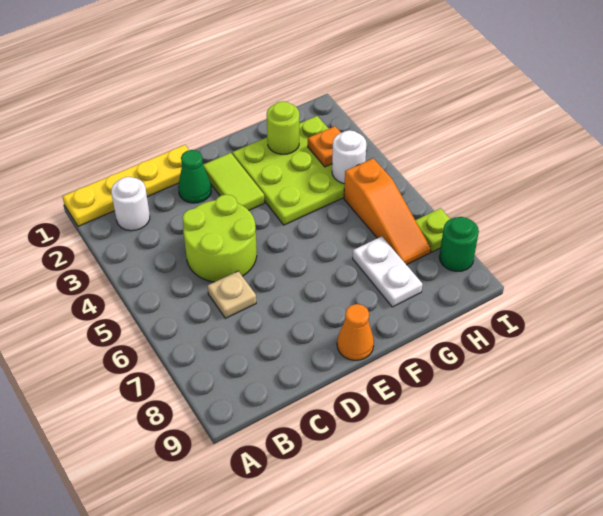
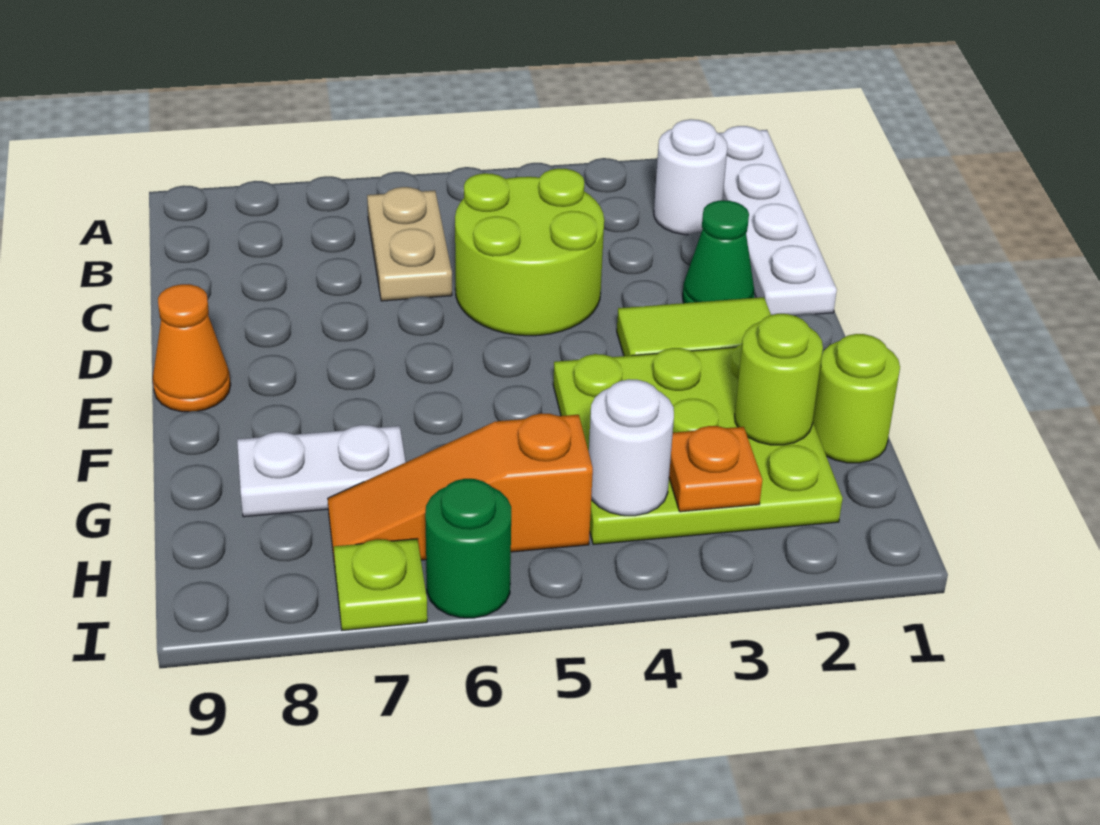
yellow 1x4 plate [62,145,189,226] -> white 1x4 plate [719,126,837,316]
tan 1x1 plate [208,271,256,318] -> tan 1x2 plate [367,187,452,301]
none -> lime 1x1 round brick [813,334,900,463]
green 1x1 round brick [439,217,479,271] -> green 1x1 round brick moved to [425,479,511,618]

